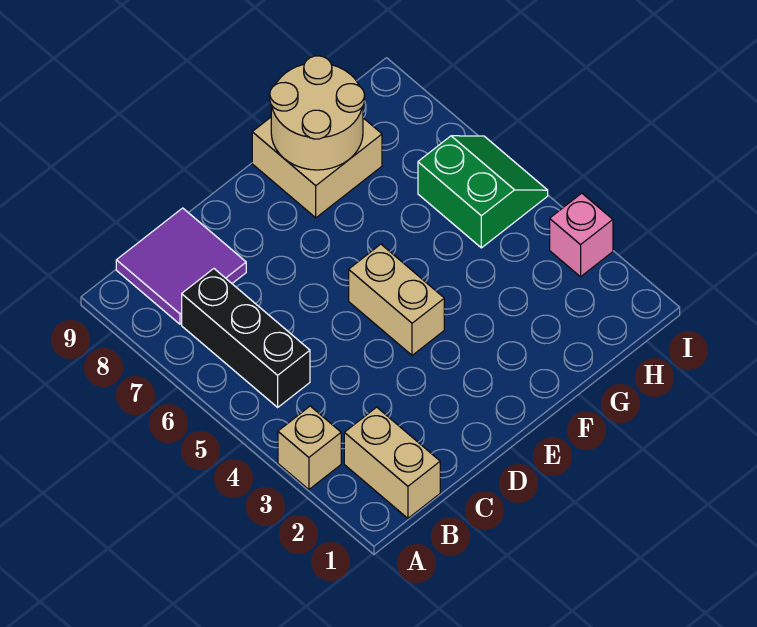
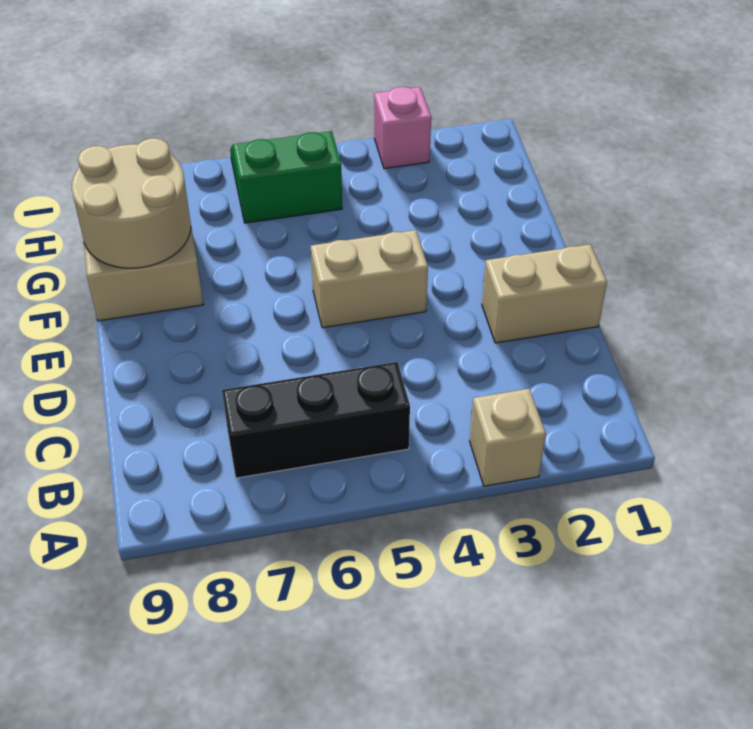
tan 1x2 brick [344,407,440,518] -> tan 1x2 brick moved to [482,244,607,343]
purple 2x2 tile [116,208,246,324] -> none

